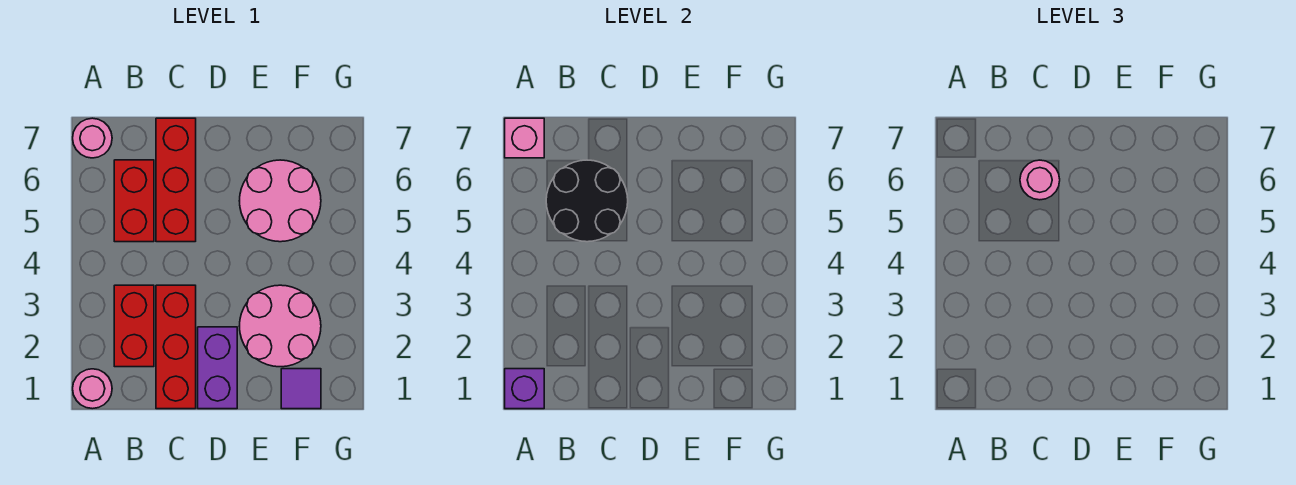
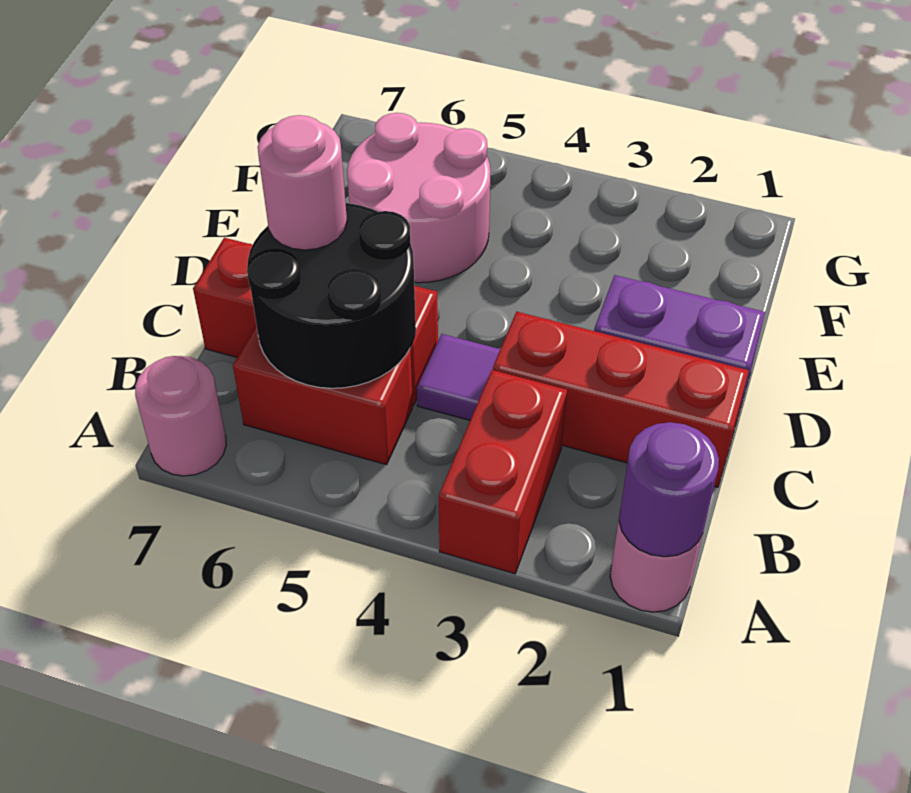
purple 1x1 brick [505,369,544,409] -> purple 1x1 round brick [619,422,719,557]
pink 1x1 brick [505,118,544,158] -> none
red 1x2 brick [114,285,154,367] -> red 1x2 brick turned to [439,370,567,574]
pink 2x2 round brick [239,285,321,367] -> none
purple 1x1 tile [281,369,321,409] -> purple 1x1 tile moved to [417,334,500,420]

